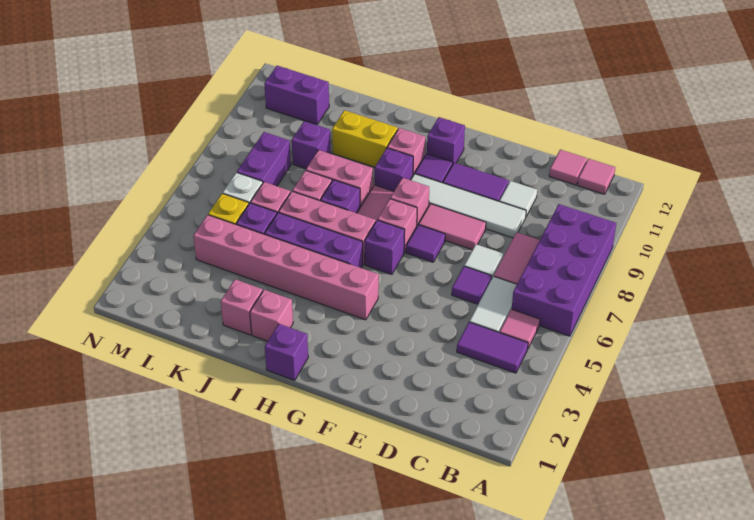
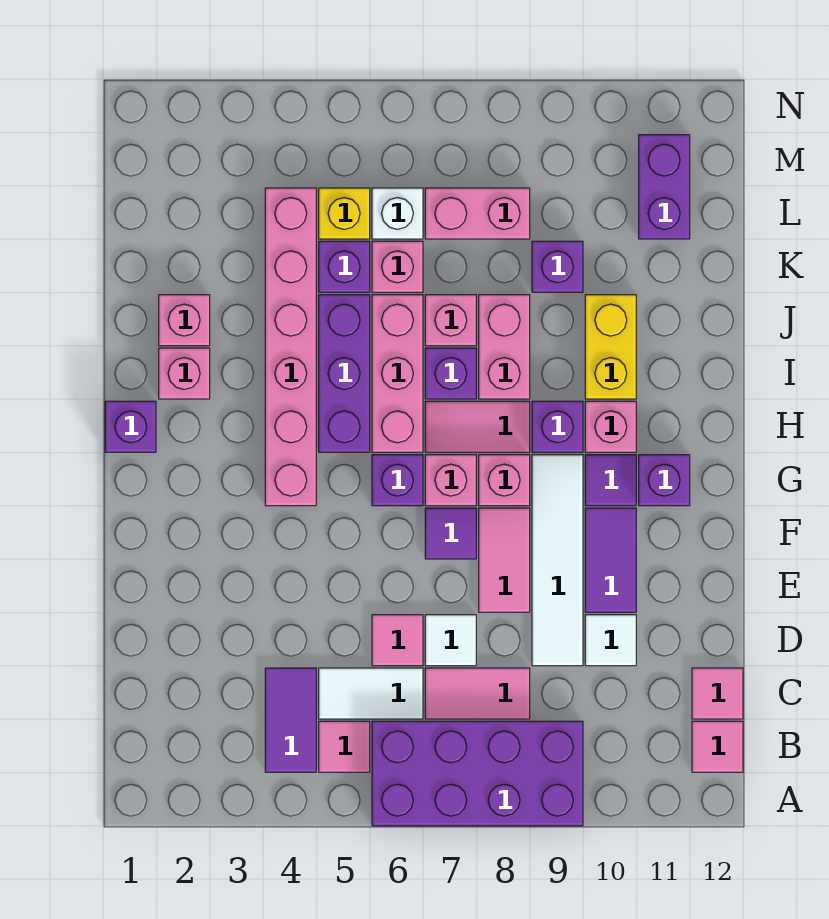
purple 1x1 tile [452,266,492,304] -> pink 1x1 tile [372,615,423,666]
purple 1x2 brick [237,132,291,186] -> pink 1x2 brick [425,188,530,239]

